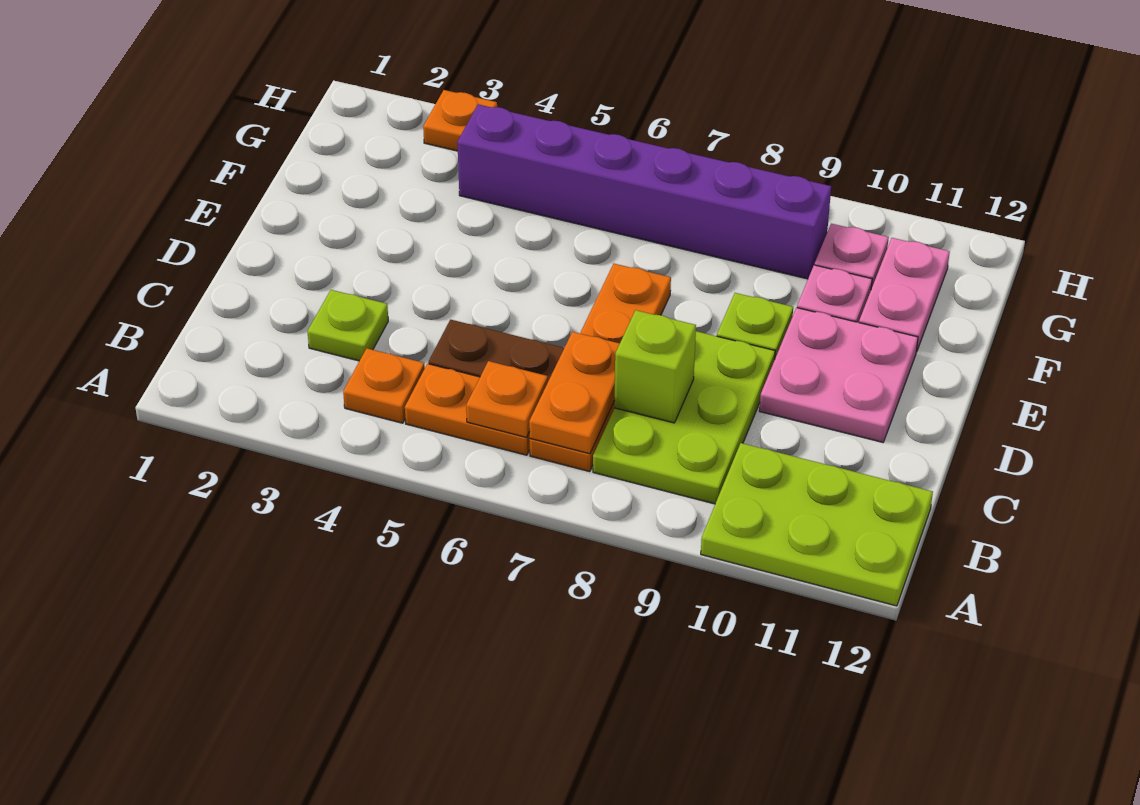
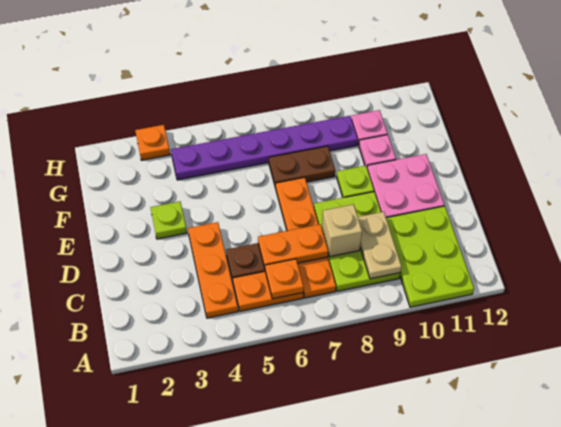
lime 2x3 plate [701,443,933,606] -> lime 2x3 plate turned to [386,206,474,307]
orange 1x1 plate [343,348,425,423] -> orange 1x3 plate [188,222,238,318]
orange 1x2 plate [529,332,620,454] -> orange 1x2 plate turned to [258,224,328,268]
none -> tan 1x2 plate [358,212,402,279]
lime 1x1 plate [307,290,388,361] -> lime 1x1 plate moved to [150,202,187,239]
lime 1x1 brick [614,310,696,423] -> tan 1x1 brick [322,204,362,257]
none -> brown 1x2 plate [269,146,335,188]
pink 1x2 plate [859,238,950,352] -> none
purple 1x6 brick [457,104,831,279] -> purple 1x6 plate [171,116,358,180]

